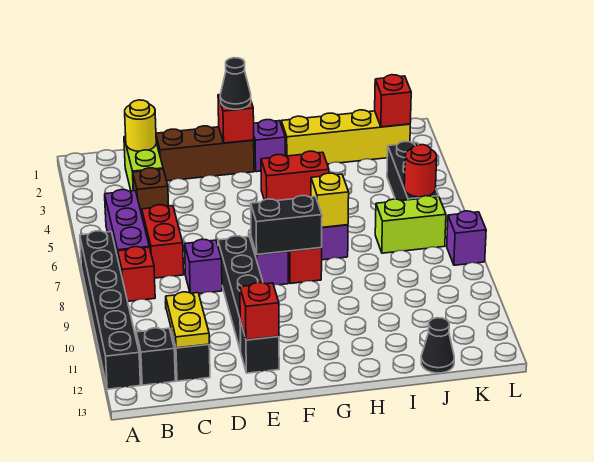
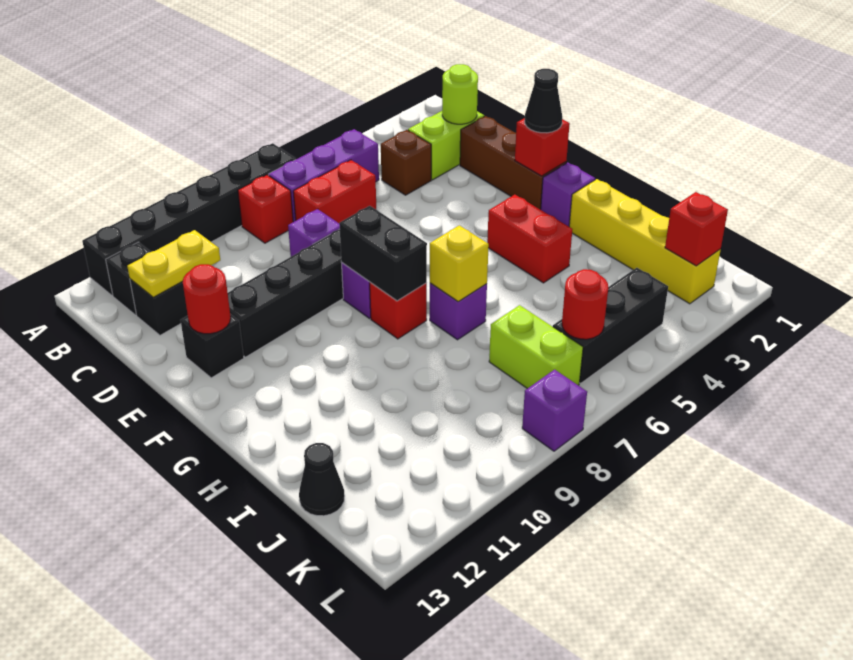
yellow 1x1 round brick [125,100,156,151] -> lime 1x1 round brick [442,64,478,124]
red 1x1 brick [240,282,279,340] -> red 1x1 round brick [182,264,231,334]

